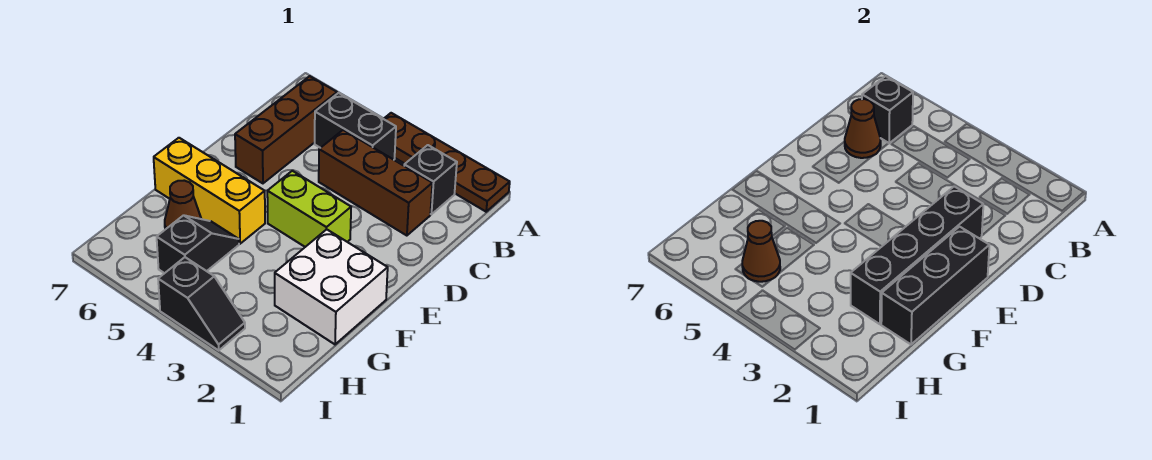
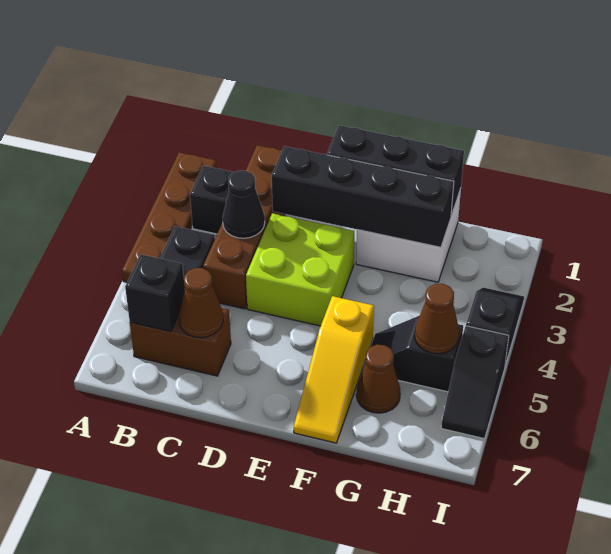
brown 1x3 brick [235,76,337,183] -> brown 1x2 brick [130,308,231,376]
brown 1x3 brick [319,130,432,236] -> brown 1x4 brick [203,145,285,309]
none -> black 1x1 cone [222,171,265,238]
lime 1x2 brick [267,171,351,247] -> lime 2x2 brick [246,213,354,326]
yellow 1x3 brick [154,138,265,244] -> yellow 1x3 slope [294,296,374,443]
none -> black 1x2 slope [441,326,509,439]

